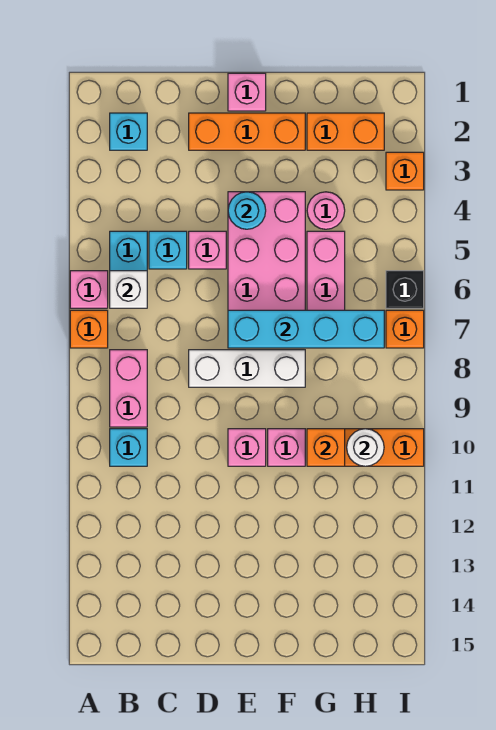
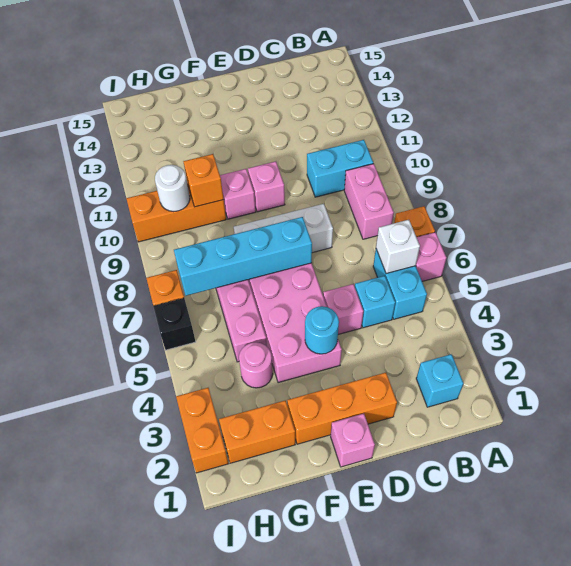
cyan 1x1 brick [110,429,147,466] -> cyan 1x2 brick [307,140,373,197]
orange 1x1 brick [386,152,424,190] -> orange 1x2 brick [176,388,228,473]

